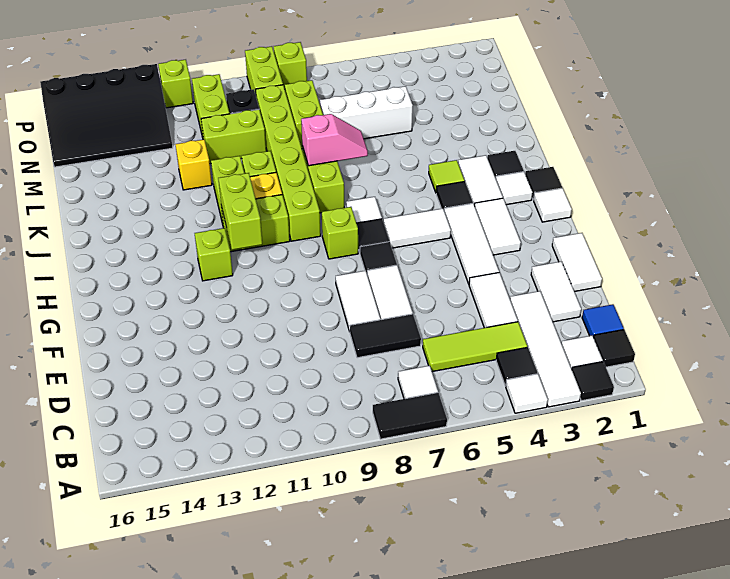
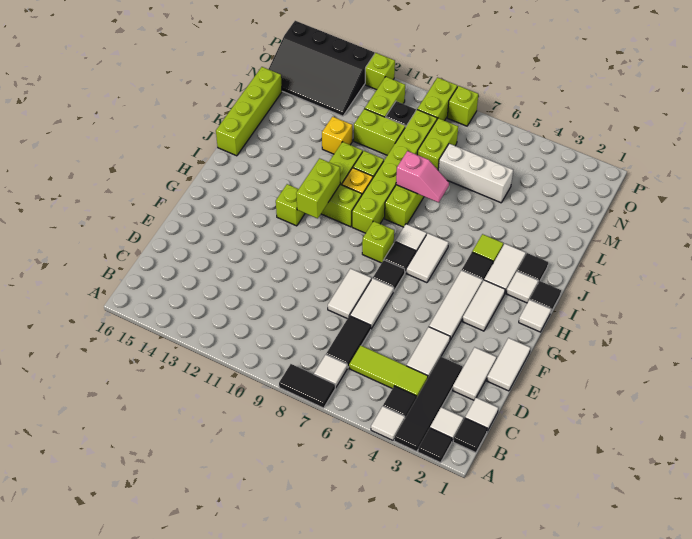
white 1x4 tile [510,291,581,407] -> black 1x4 tile [394,357,462,452]
blue 1x1 tile [582,304,624,337] -> white 1x1 tile [465,398,498,431]
black 1x2 tile [350,314,421,358] -> black 1x2 tile turned to [326,316,371,368]
white 1x2 tile [384,209,451,248] -> white 1x2 tile turned to [406,233,449,283]
none -> lime 1x4 brick [216,67,282,156]

